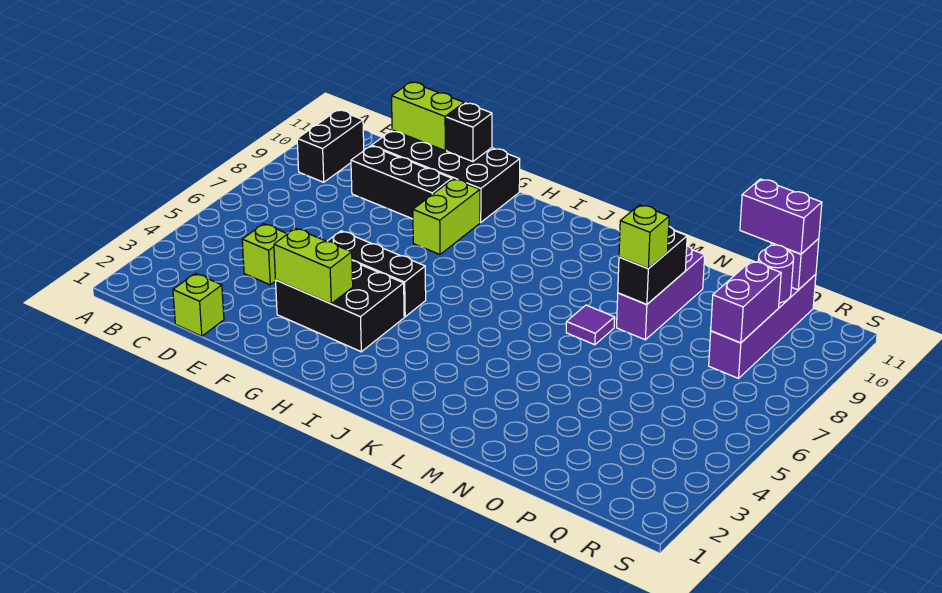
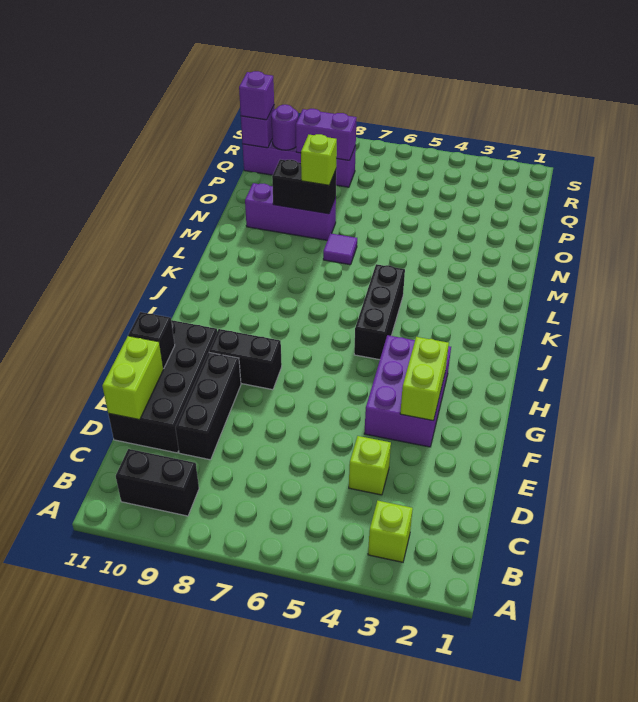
lime 1x1 brick [173,273,224,336] -> lime 1x1 brick moved to [368,501,413,562]
black 2x3 brick [276,261,404,352] -> purple 2x3 brick [364,335,451,447]
black 1x3 brick [327,231,426,317] -> black 1x3 brick moved to [354,264,405,360]
lime 1x2 brick [413,179,480,254] -> black 1x2 brick [209,329,282,390]
purple 1x2 brick [740,179,822,254] -> purple 1x1 brick [239,71,274,120]

